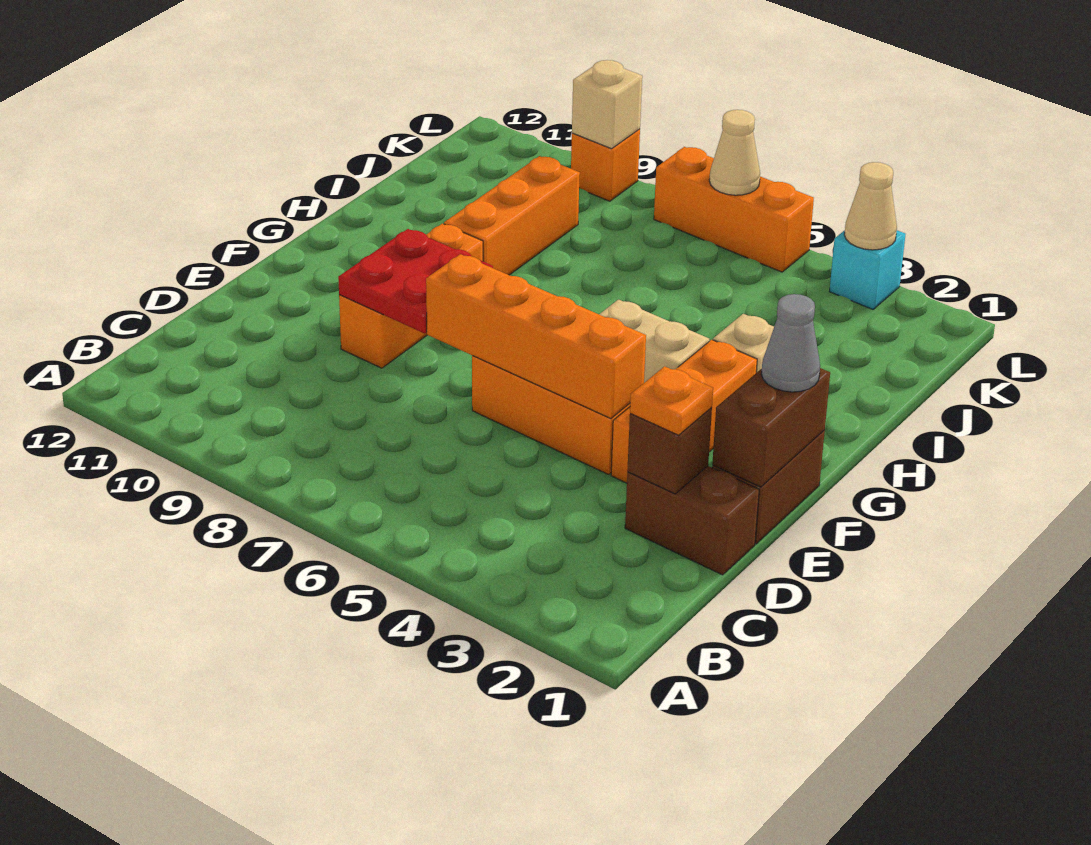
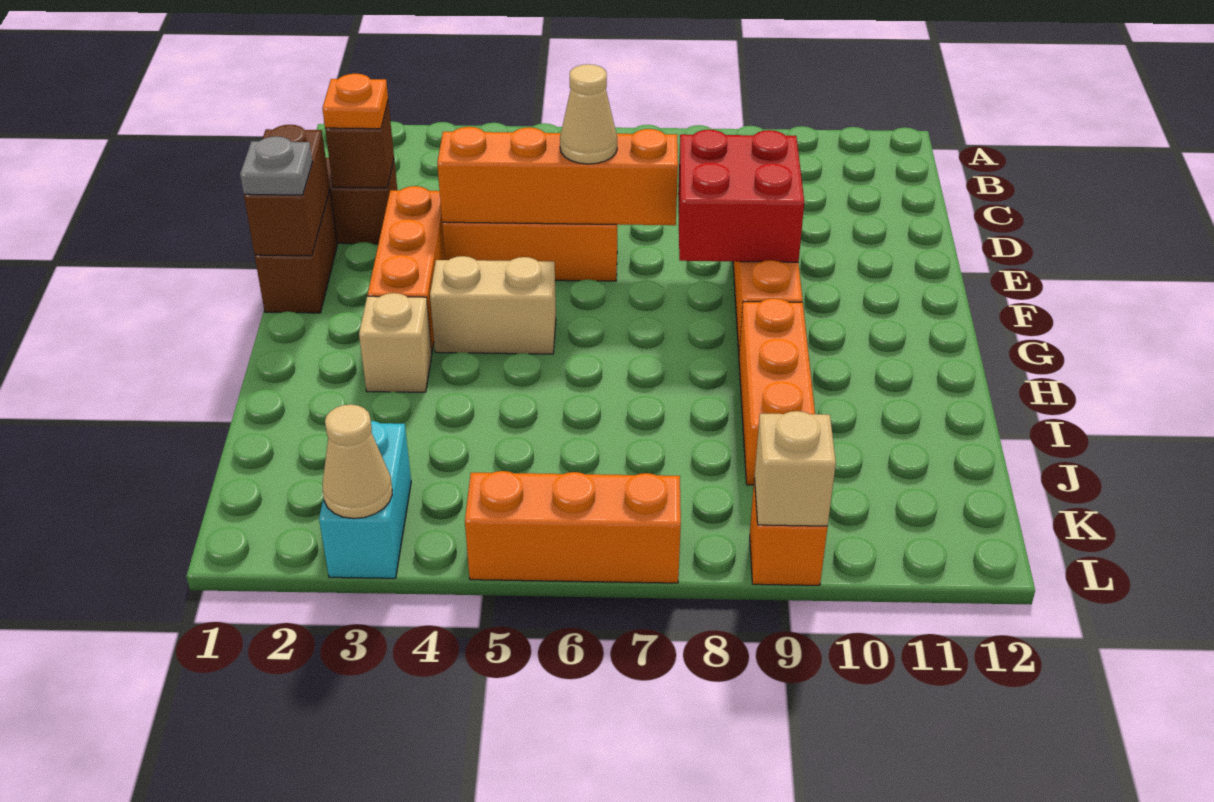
red 2x2 plate [338,229,493,333] -> red 2x2 brick [678,130,804,262]
grey 1x1 cone [761,294,820,392] -> grey 1x1 plate [240,136,312,195]
cyan 1x1 brick [829,230,906,309] -> cyan 1x2 brick [319,421,411,578]
tan 1x1 cone [709,110,760,195] -> tan 1x1 cone moved to [560,64,617,164]

